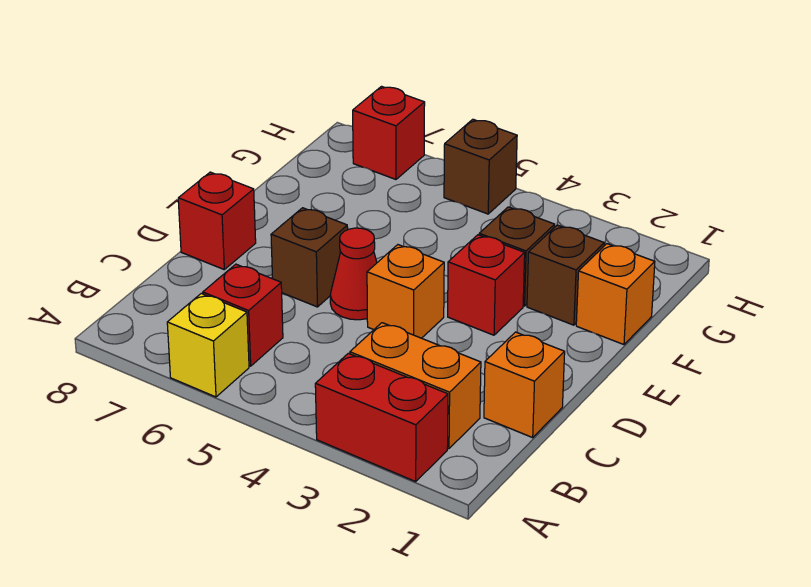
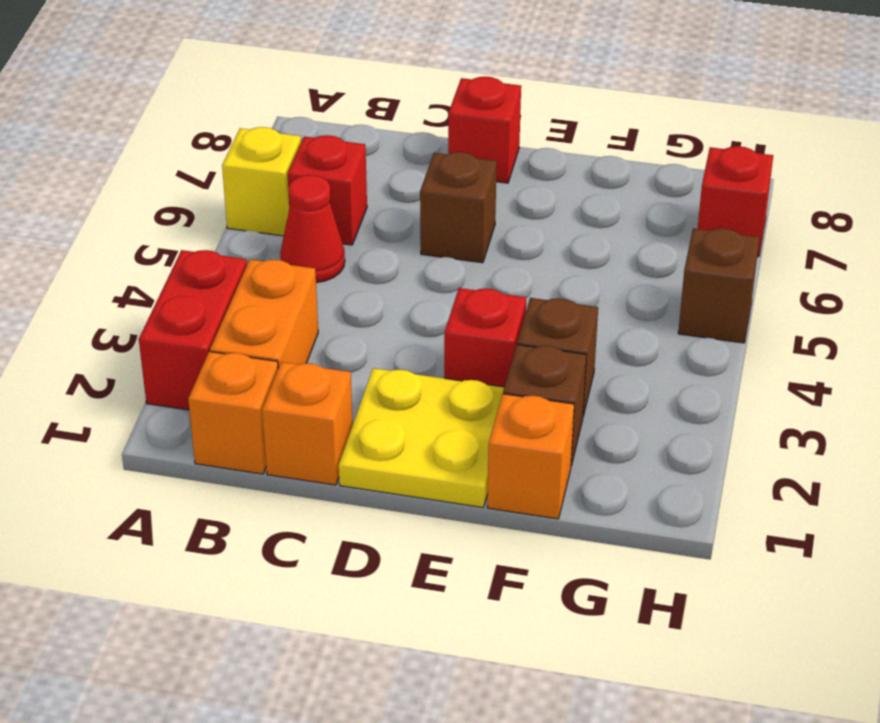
none -> yellow 2x2 plate [339,368,504,507]
orange 1x1 brick [367,245,444,338] -> orange 1x1 brick moved to [188,352,278,474]
red 1x1 cone [330,228,377,320] -> red 1x1 cone moved to [280,175,345,283]

